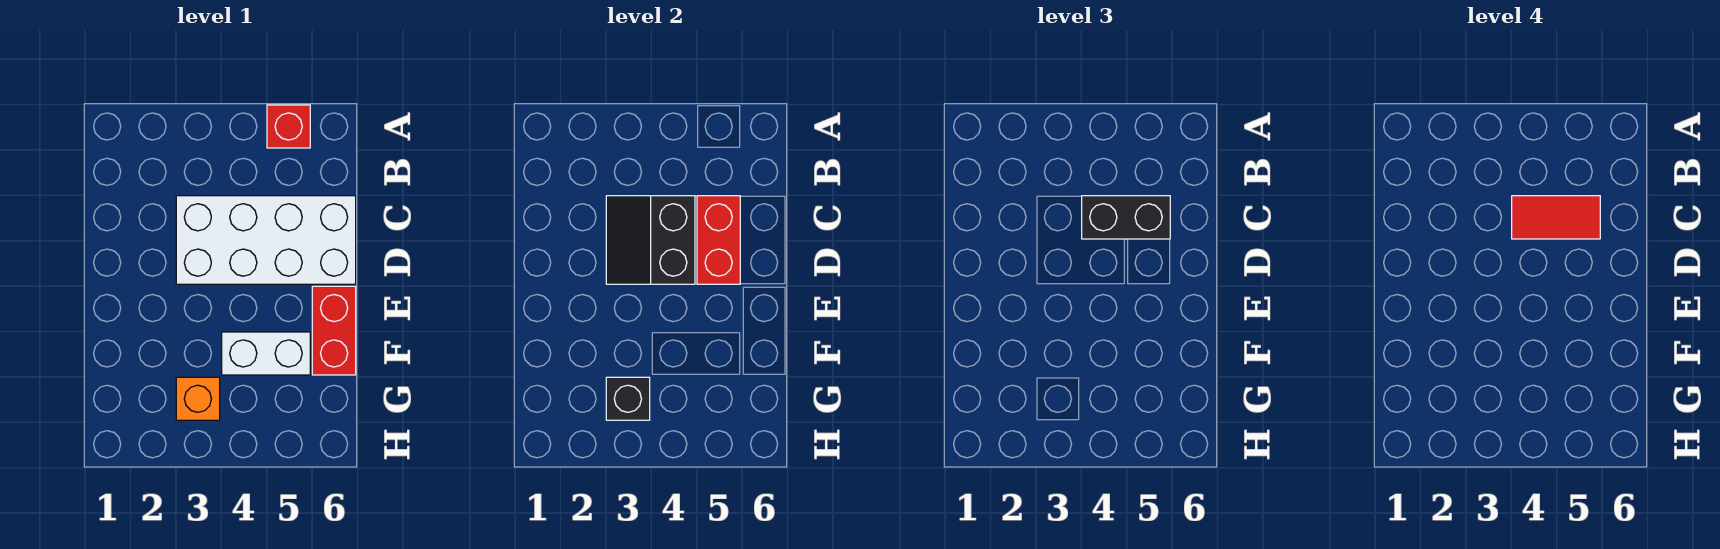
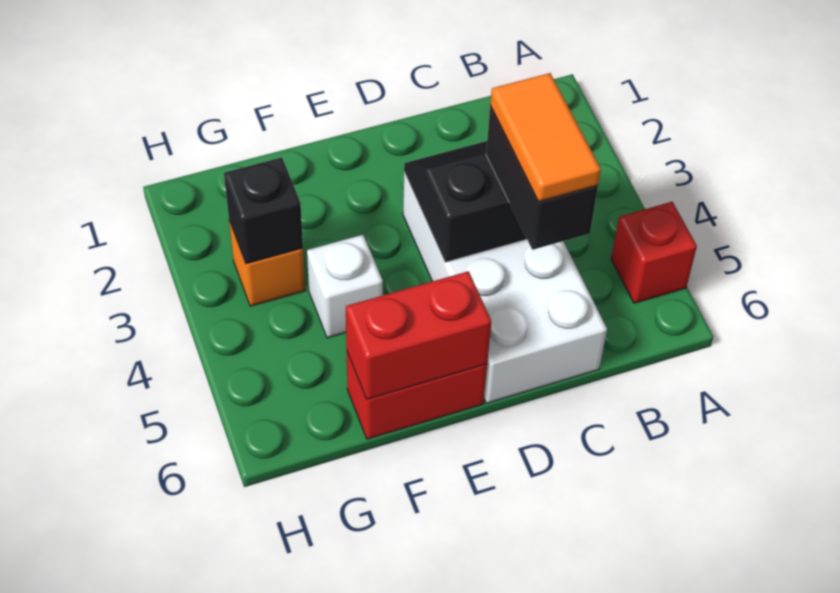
red 1x2 tile [1512,196,1600,239] -> orange 1x2 tile [490,73,601,202]
red 1x2 brick [697,196,740,284] -> red 1x2 brick moved to [346,271,491,399]
white 1x2 brick [222,332,310,375] -> white 1x1 brick [307,235,383,338]

